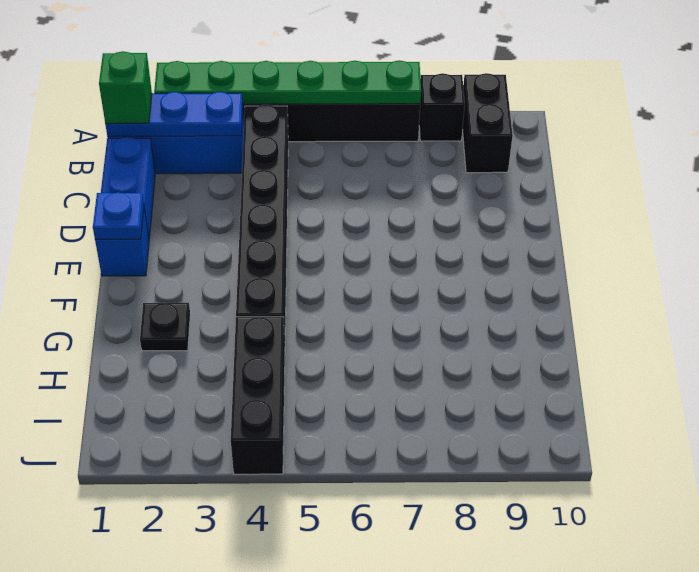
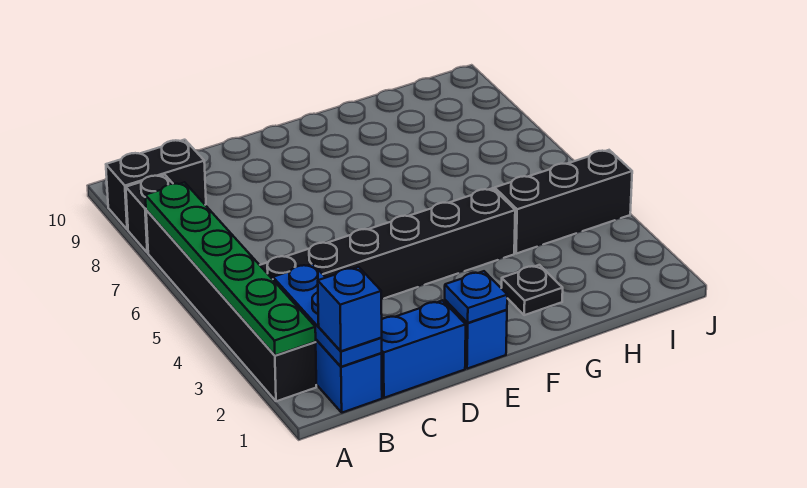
green 1x1 brick [99,51,152,124] -> blue 1x1 brick [318,267,382,351]

